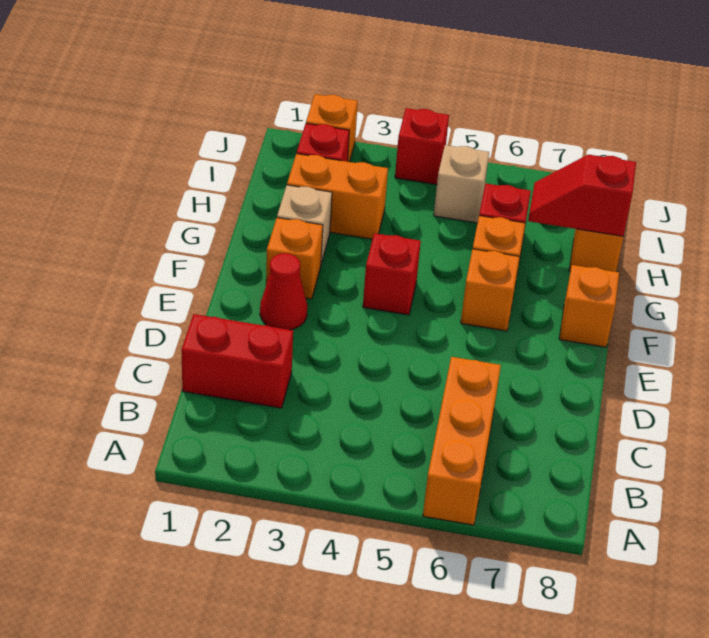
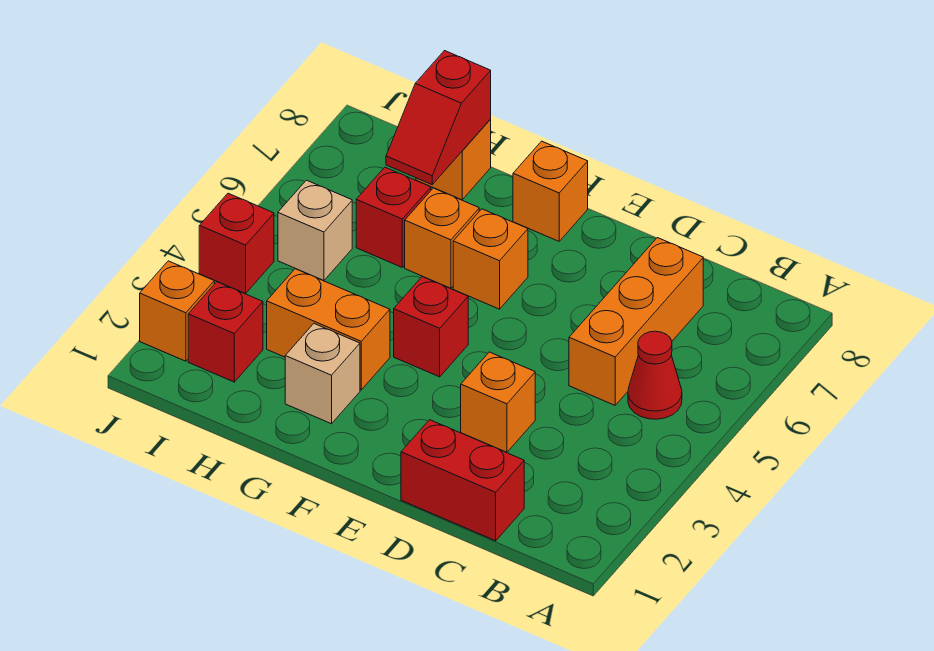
orange 1x3 brick [423,357,501,525] -> orange 1x3 brick turned to [569,238,703,405]
red 1x2 brick [181,314,293,408] -> red 1x2 brick turned to [401,420,524,541]
red 1x1 cone [260,253,307,330] -> red 1x1 cone moved to [628,331,682,419]
orange 1x1 brick [266,218,323,299] -> orange 1x1 brick moved to [461,352,535,452]
orange 1x2 brick [287,154,388,239] -> orange 1x2 brick turned to [267,269,390,390]

